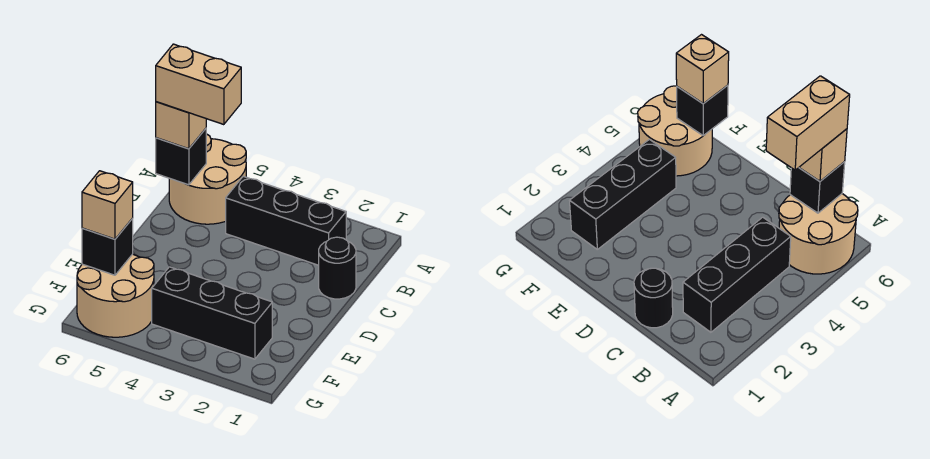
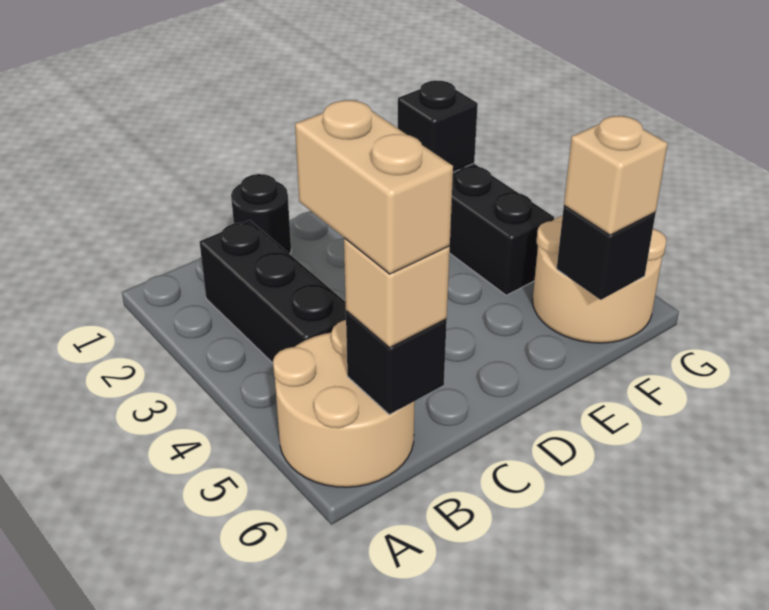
none -> black 1x1 brick [398,80,478,172]

